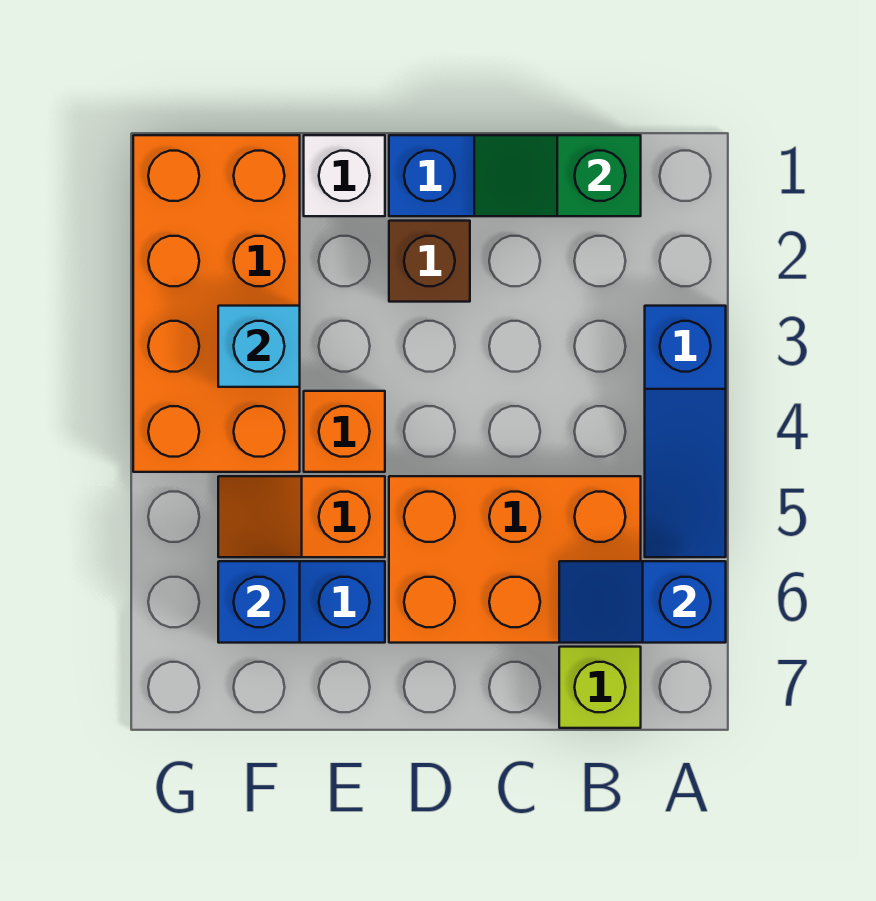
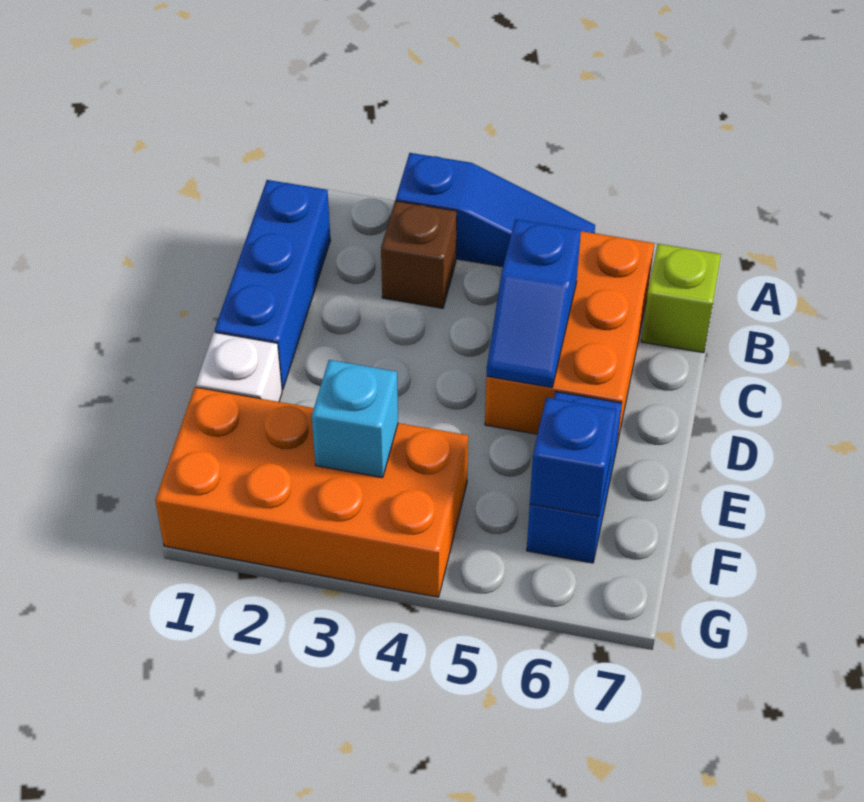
blue 1x2 slope [559,561,726,643] -> blue 1x2 slope moved to [487,219,581,388]
green 1x2 slope [474,135,641,216] -> none
brown 1x1 brick [389,221,470,302] -> brown 1x1 brick moved to [381,201,457,308]
orange 1x1 brick [304,391,385,472] -> none
orange 1x2 slope [218,476,385,557] -> none

